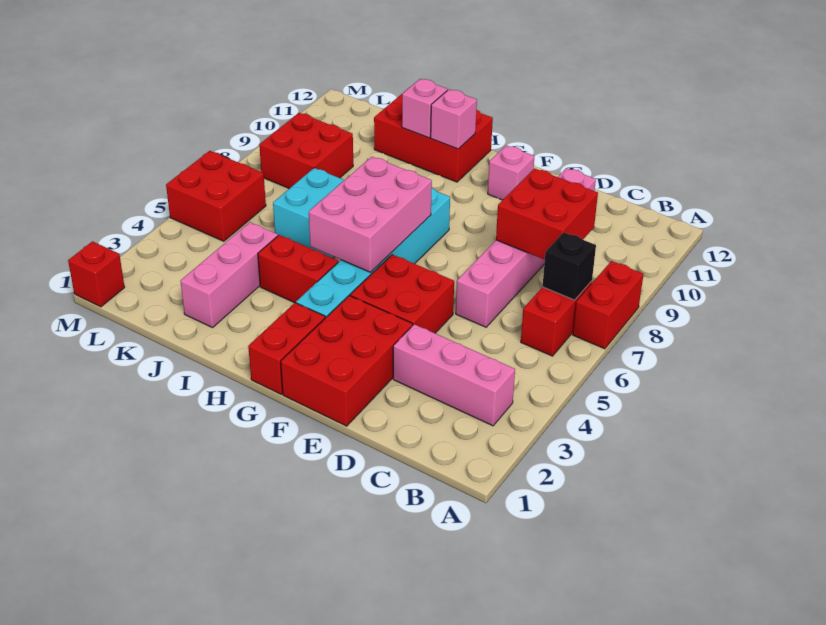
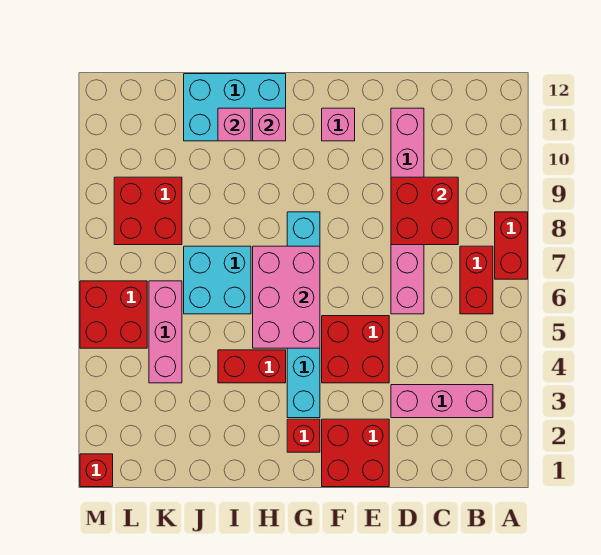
black 1x1 brick [542,232,596,300] -> none
red 2x3 brick [281,296,413,426] -> red 2x2 brick [322,419,389,487]
red 1x2 brick [248,303,325,394] -> red 1x1 brick [287,419,320,452]
red 2x3 brick [374,87,493,182] -> cyan 2x3 brick [184,74,286,141]
pink 1x3 brick [181,222,278,328] -> pink 1x3 brick moved to [149,281,182,383]

